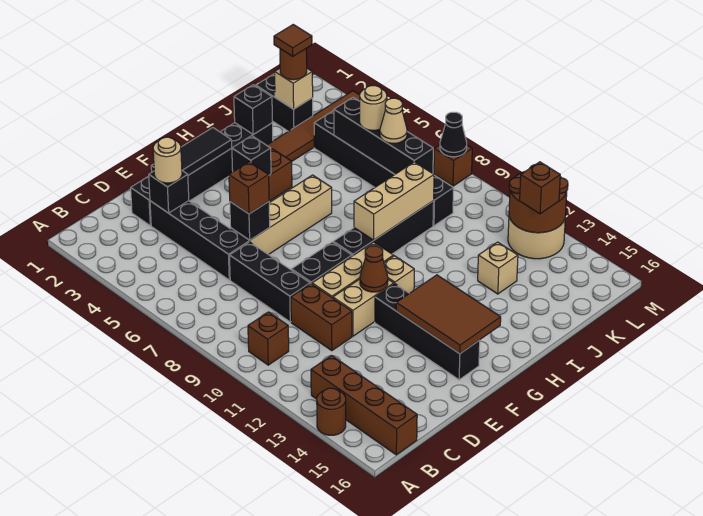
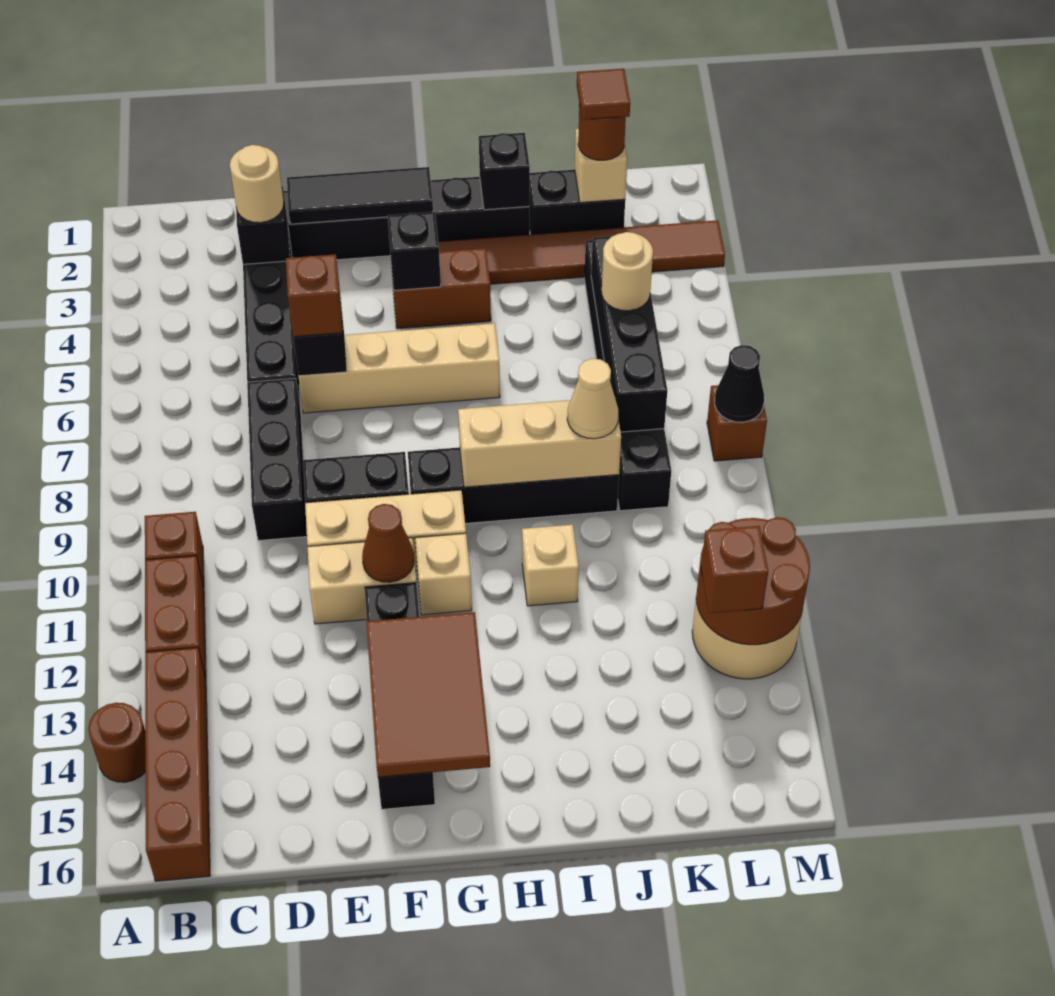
brown 1x2 brick [291,284,352,351] -> brown 1x2 brick moved to [145,556,206,679]
tan 1x1 brick [478,242,518,294] -> tan 1x1 brick moved to [522,525,579,606]
black 1x2 brick [256,74,313,131] -> black 1x2 brick turned to [529,170,625,234]
tan 1x1 cone [380,98,407,143] -> tan 1x1 cone moved to [567,359,618,439]

